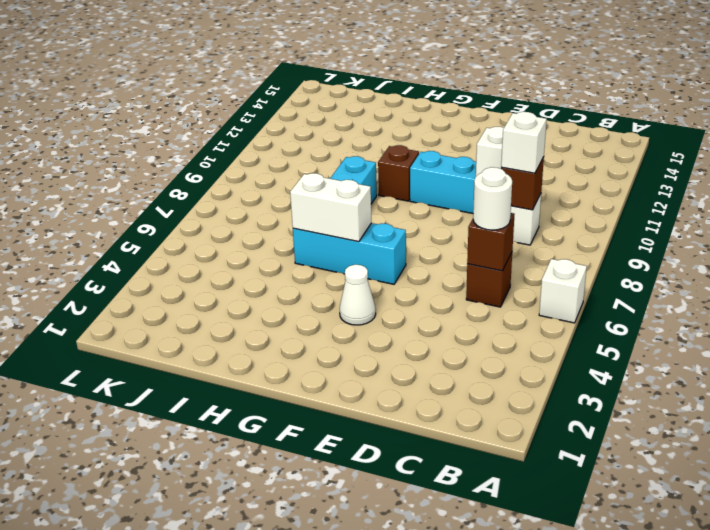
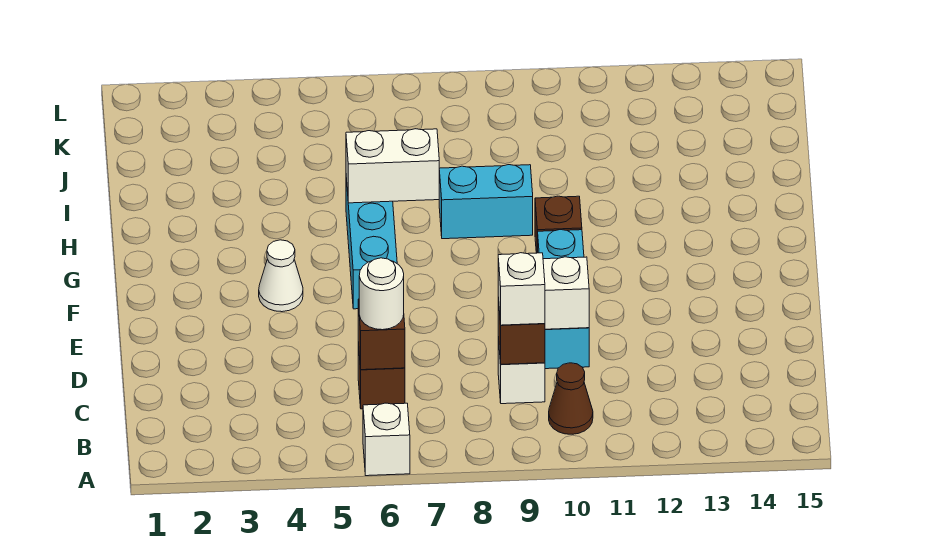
none -> brown 1x1 cone [549,363,593,434]
white 1x2 brick [290,173,372,242] -> white 1x2 brick turned to [346,129,439,203]

